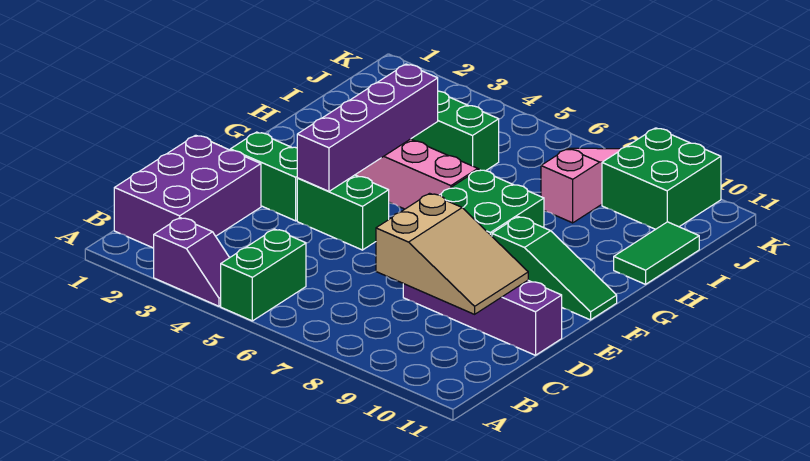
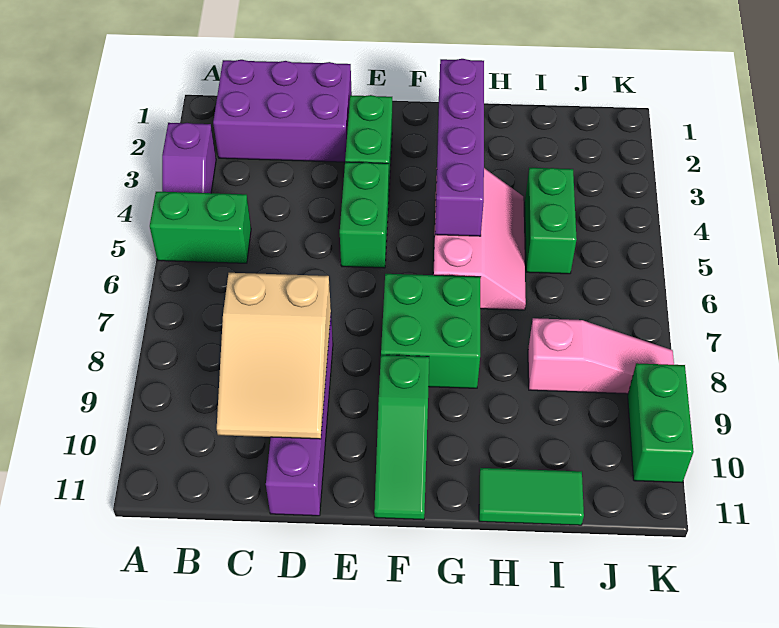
purple 1x4 brick [297,64,438,191] -> purple 1x4 brick turned to [435,59,484,236]
green 2x2 brick [602,128,721,229] -> green 1x2 brick [628,363,694,482]

